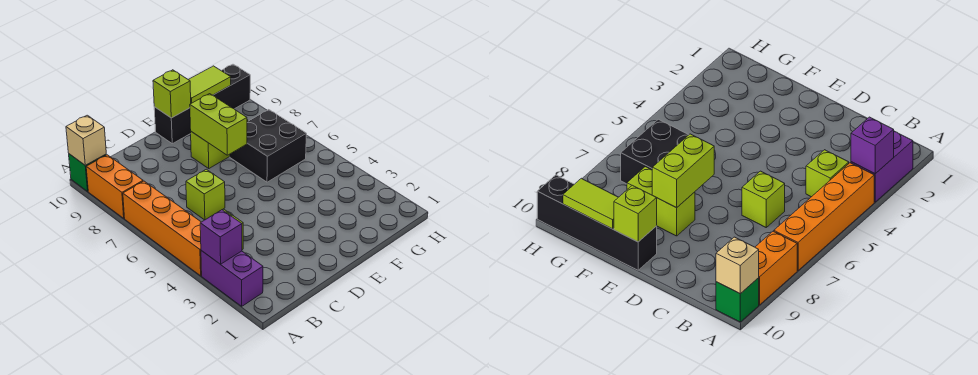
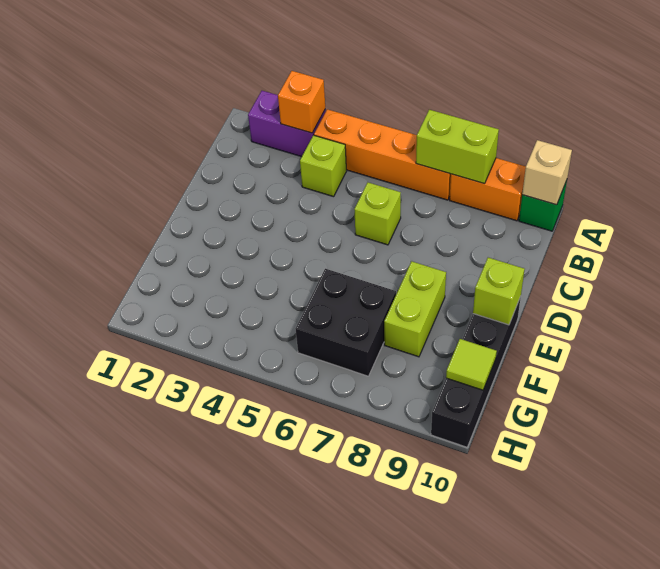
purple 1x1 brick [200,210,242,264] -> orange 1x1 brick [278,71,325,133]
lime 1x2 brick [190,94,247,155] -> lime 1x2 brick moved to [416,110,499,184]
lime 1x2 tile [188,66,231,103] -> lime 1x1 tile [446,339,497,390]

